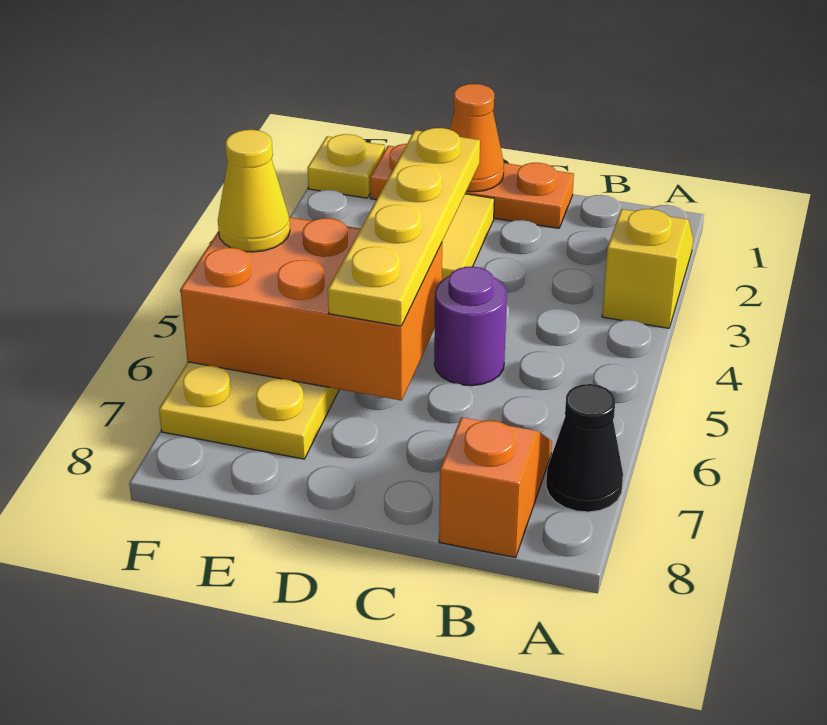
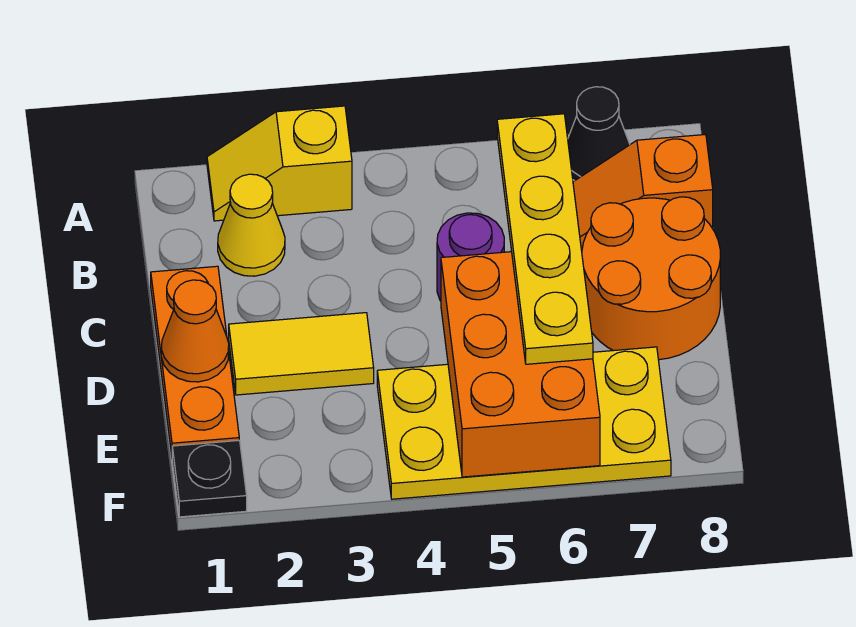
none -> orange 2x2 round brick [582,197,720,360]
yellow 1x4 plate [328,128,480,326] -> yellow 1x4 plate turned to [497,114,593,364]
yellow 1x1 plate [307,134,385,198] -> black 1x1 plate [172,440,247,517]
yellow 1x1 cone [218,130,290,252] -> yellow 1x1 cone moved to [218,174,285,276]

